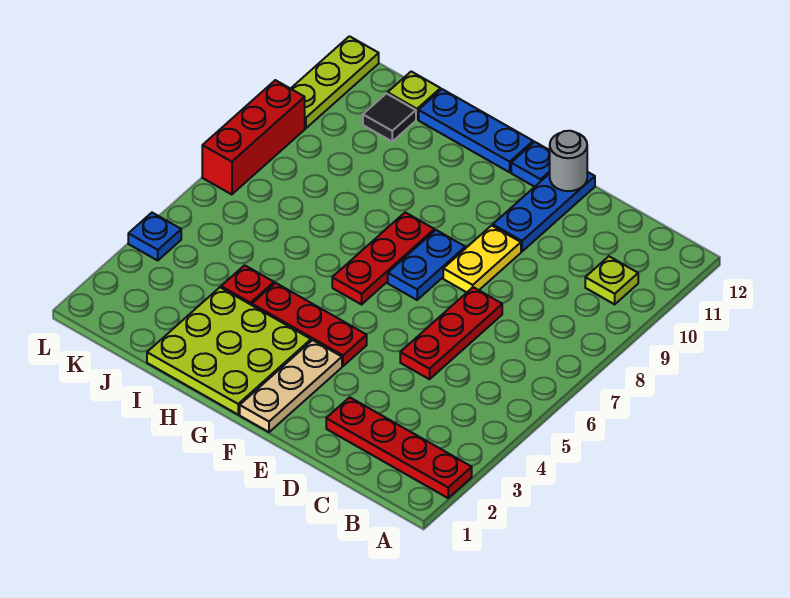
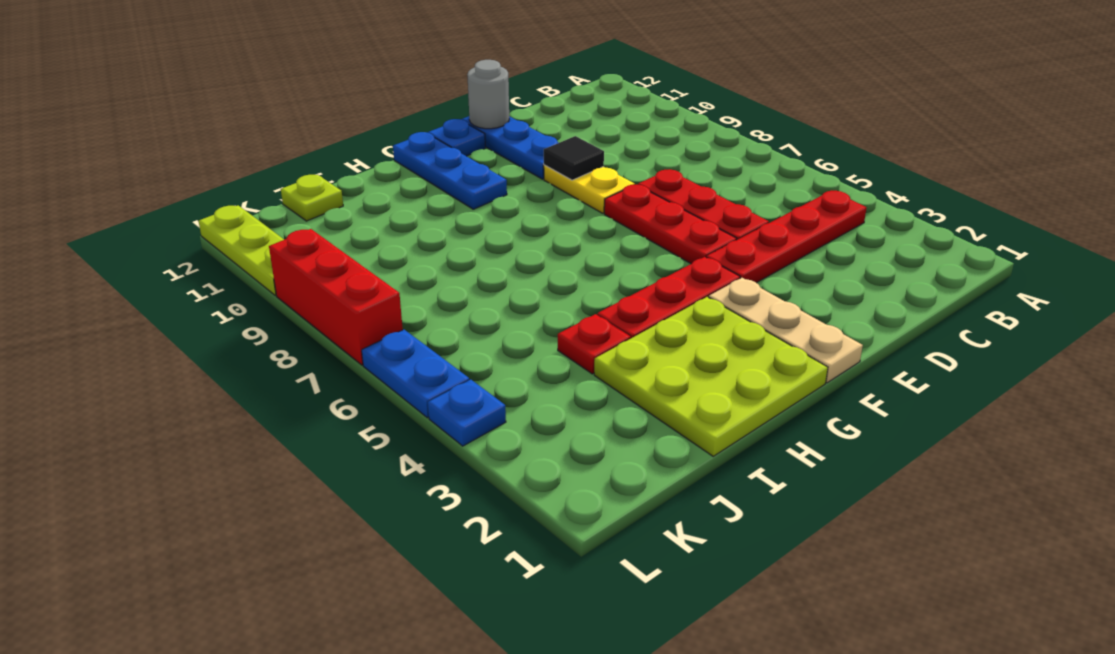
red 1x4 plate [326,397,472,498] -> red 1x4 plate moved to [706,191,866,283]
lime 1x1 plate [585,256,638,304] -> none
blue 1x2 plate [388,230,465,300] -> blue 1x2 plate moved to [362,330,469,418]
red 1x3 plate [332,212,434,304] -> red 1x3 plate moved to [604,185,737,264]
blue 1x3 plate [419,89,533,172] -> blue 1x3 plate turned to [393,132,507,209]
black 1x1 tile [363,94,416,141] -> black 1x1 tile moved to [544,136,604,180]

